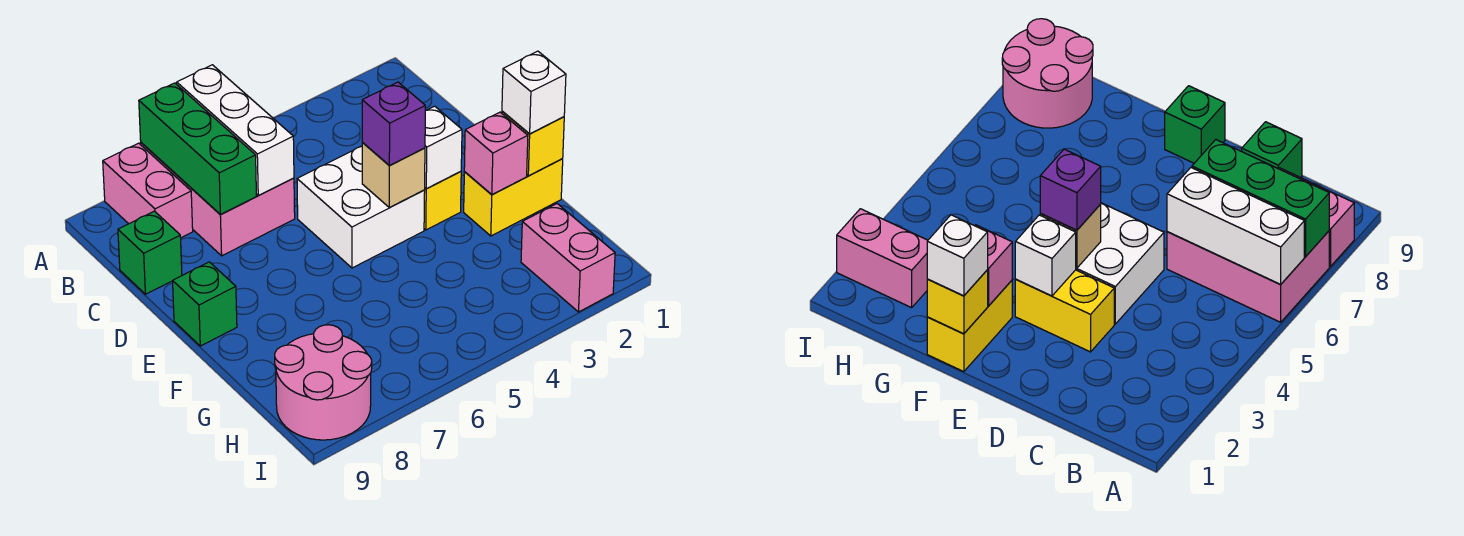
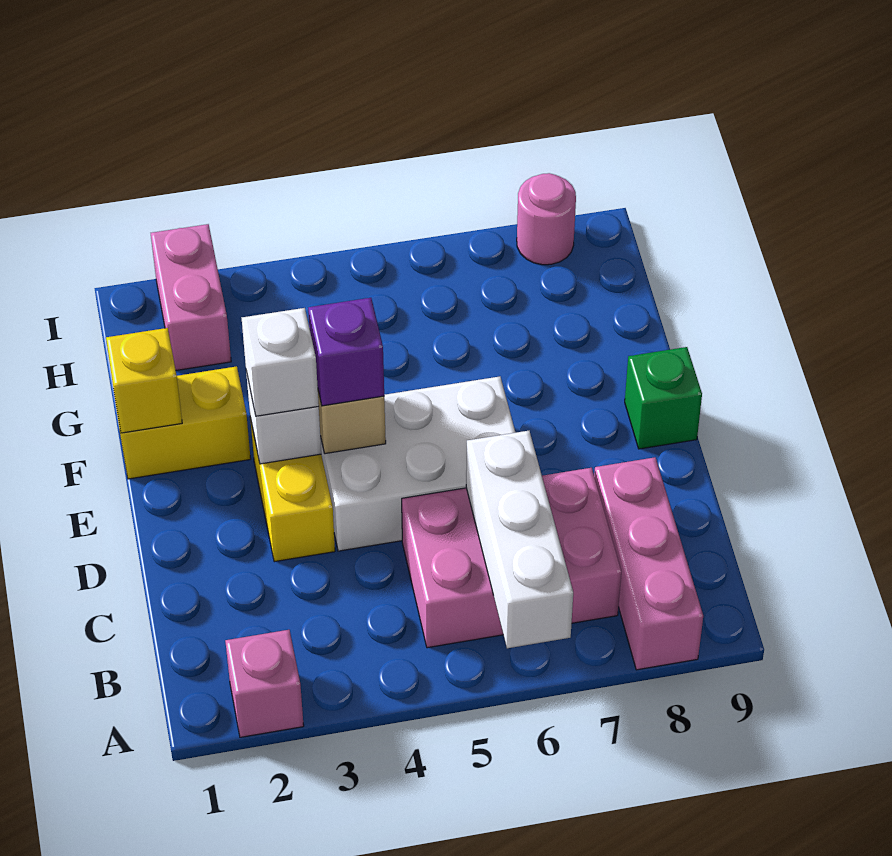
pink 2x3 brick [141,143,295,256] -> pink 2x3 brick turned to [402,468,621,648]
green 1x3 brick [139,83,256,214] -> none
pink 1x2 brick [103,143,193,238] -> pink 1x3 brick [594,457,703,670]
green 1x1 brick [118,211,182,294] -> none
white 2x2 brick [297,146,425,268] -> white 2x3 brick [320,376,516,551]
white 1x1 brick [502,51,566,134] -> white 1x1 brick moved to [242,308,319,416]
pink 1x1 brick [464,112,528,195] -> pink 1x1 brick moved to [225,630,304,737]
pink 2x2 round brick [275,325,372,440] -> pink 1x1 round brick [517,173,576,265]

